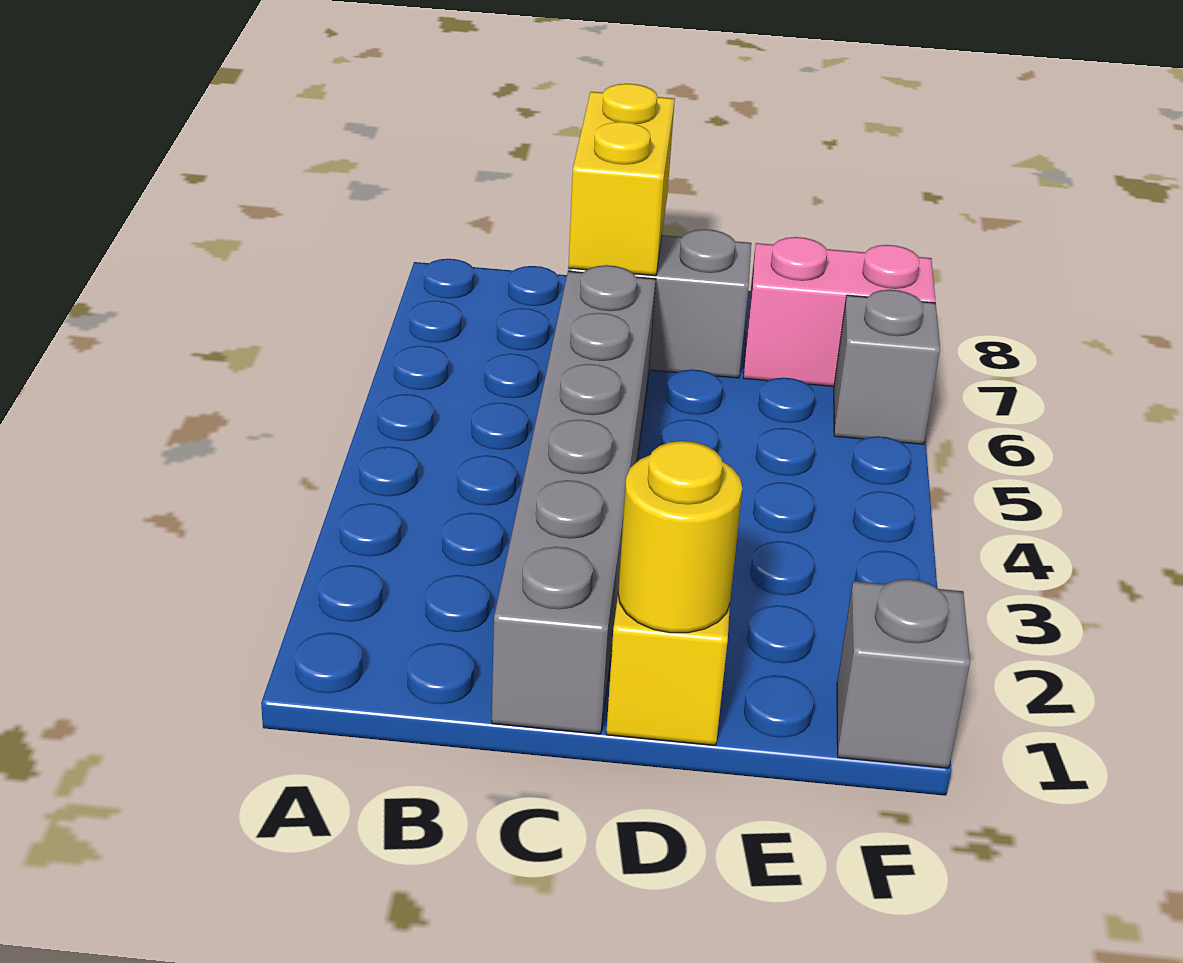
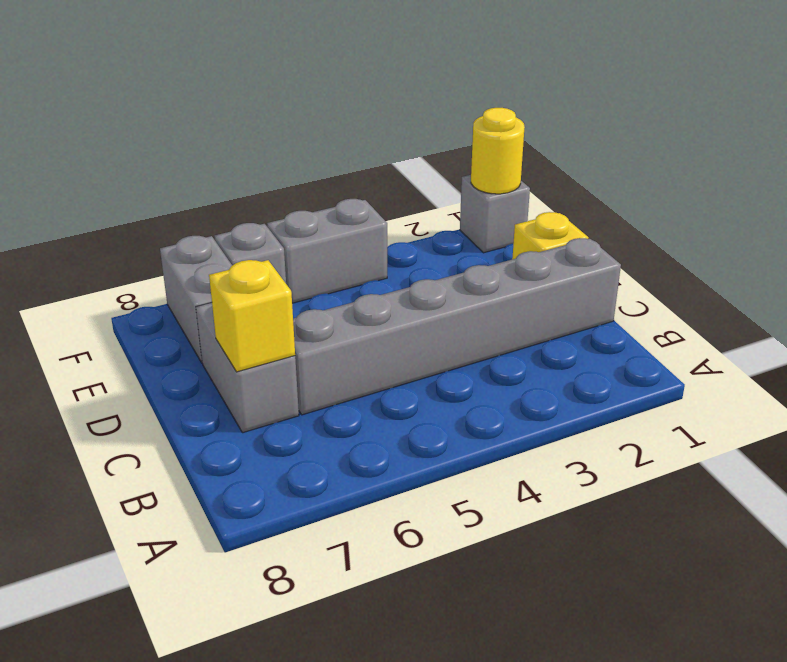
yellow 1x2 brick [568,84,675,276] -> yellow 1x1 brick [209,260,295,372]
yellow 1x1 round brick [618,441,742,633] -> yellow 1x1 round brick moved to [471,108,525,194]
pink 1x2 brick [744,237,936,386] -> grey 1x2 brick [160,236,232,363]
none -> grey 1x2 brick [267,199,387,303]

